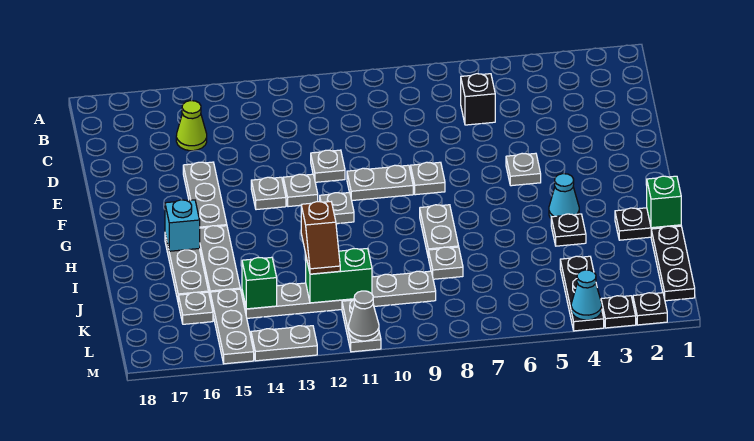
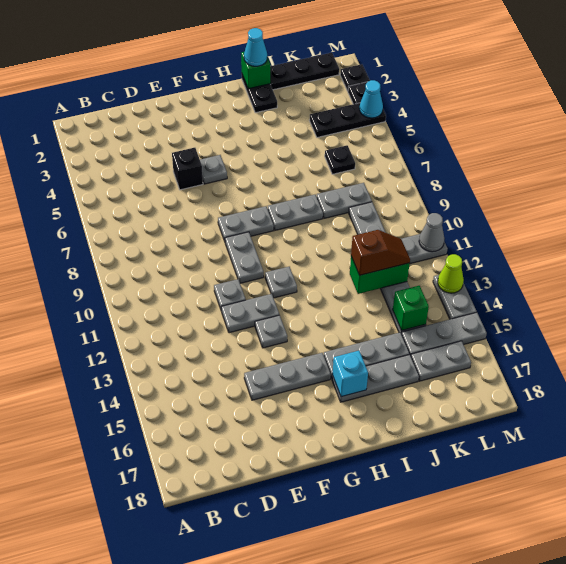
black 1x1 brick [461,74,495,125] -> black 1x1 brick moved to [172,148,203,190]
lime 1x1 cone [176,101,207,151] -> lime 1x1 cone moved to [438,254,464,293]
grey 1x1 plate [411,162,445,195] -> grey 1x2 plate [218,206,274,241]
grey 1x1 plate [283,174,318,207] -> grey 1x2 plate [221,294,279,333]
cyan 1x1 cone [549,174,579,218] -> cyan 1x1 cone moved to [244,28,267,66]
black 1x1 plate [551,214,586,246] -> black 1x1 plate moved to [325,145,355,174]
grey 1x1 plate [429,247,463,279] -> grey 1x2 plate [317,183,372,218]
green 1x2 brick [306,248,372,303] -> green 1x2 brick turned to [350,257,410,294]
grey 1x1 plate [178,292,213,324] -> grey 1x2 plate [411,341,471,381]

